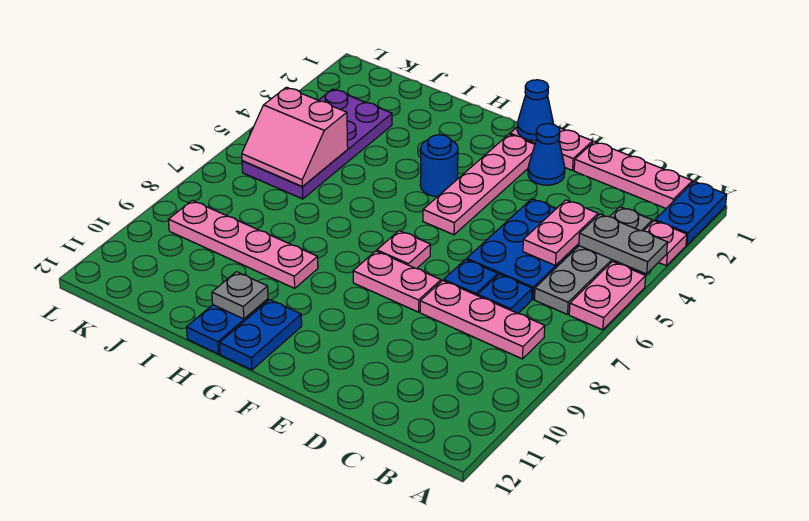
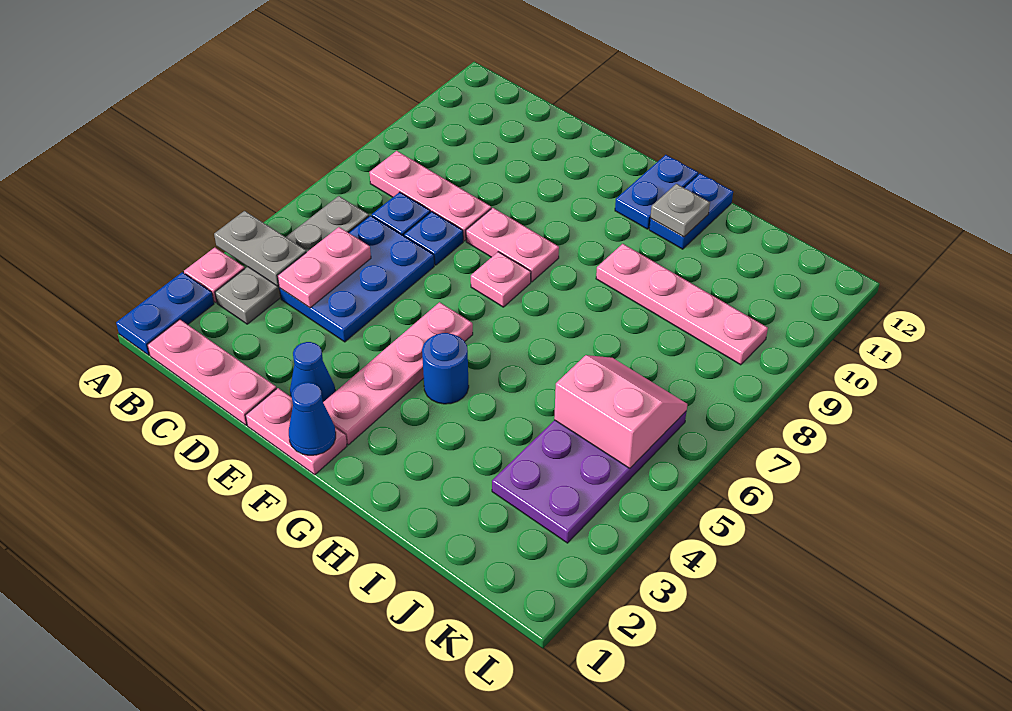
pink 1x2 plate [569,262,646,330] -> none

